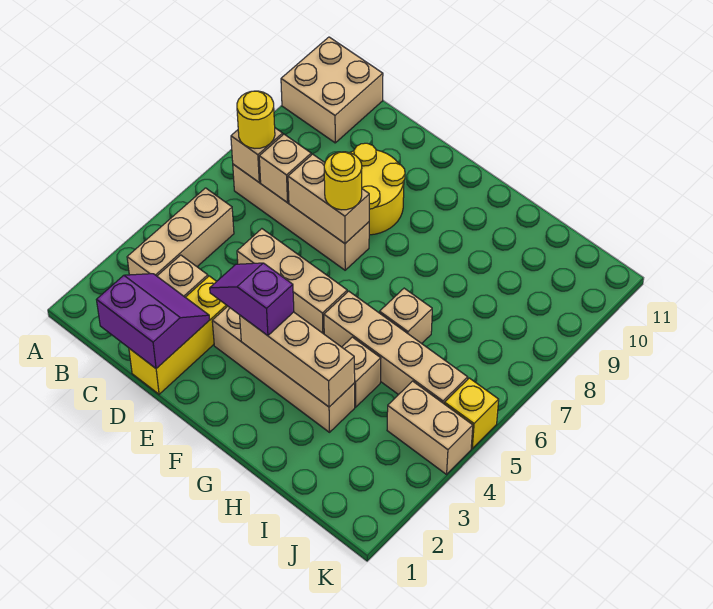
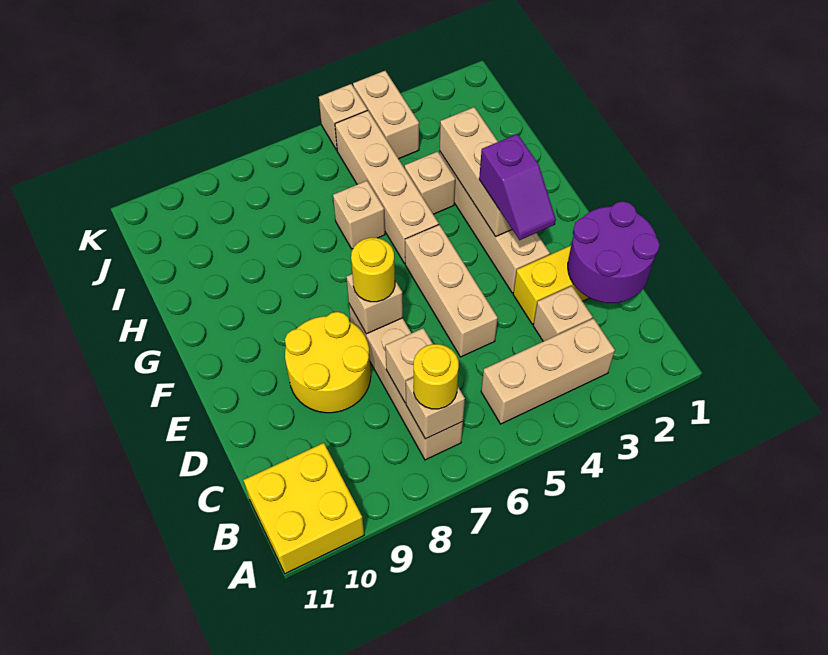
tan 2x2 brick [281,37,383,143] -> yellow 2x2 brick [243,443,364,574]
purple 2x2 slope [97,274,210,368] -> purple 2x2 round brick [568,201,660,303]
tan 1x2 brick [288,154,369,243] -> tan 1x1 brick [346,274,403,334]
yellow 1x1 brick [445,378,499,448] -> tan 1x1 brick [319,84,367,150]

